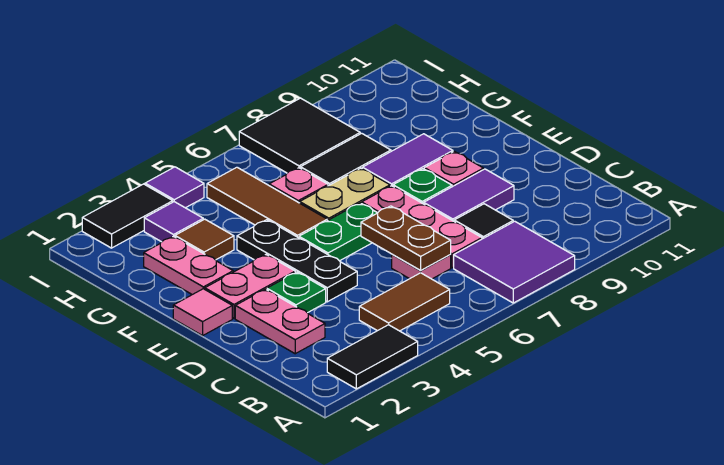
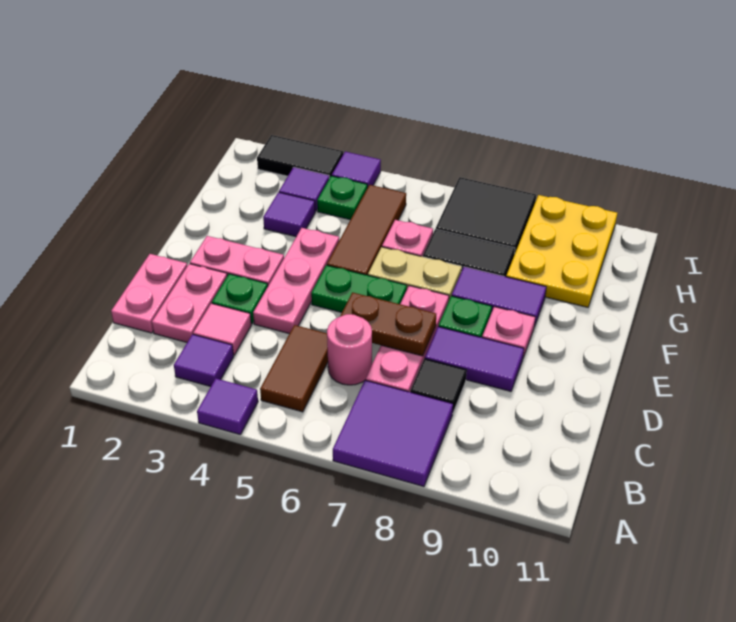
black 1x2 tile [327,325,418,389] -> none
none -> purple 1x1 tile [197,379,258,434]
none -> purple 1x1 tile [174,334,234,387]
brown 1x2 tile [359,273,450,331] -> brown 1x2 tile turned to [260,325,328,412]
pink 1x1 plate [392,254,451,279] -> pink 1x1 round brick [327,314,372,385]
brown 1x2 plate [361,206,451,271] -> brown 1x2 plate turned to [340,292,436,356]
black 1x3 plate [237,220,357,302] -> pink 1x3 plate [253,228,339,334]
pink 1x1 tile [173,289,232,336] -> pink 1x1 tile moved to [193,303,251,355]
pink 1x2 plate [144,236,233,295] -> pink 1x2 plate moved to [111,254,187,333]
brown 1x1 tile [175,219,234,260] -> purple 1x1 tile [263,192,315,237]
none -> yellow 2x3 plate [506,195,617,307]
none -> green 1x1 plate [317,176,367,220]

